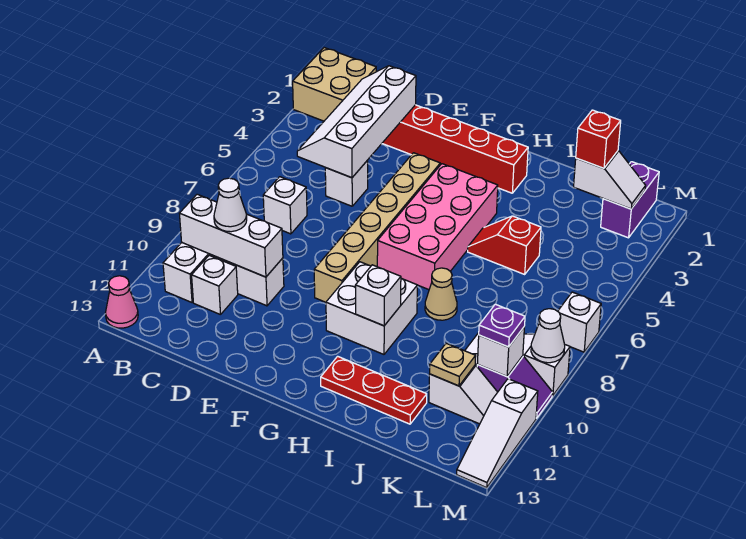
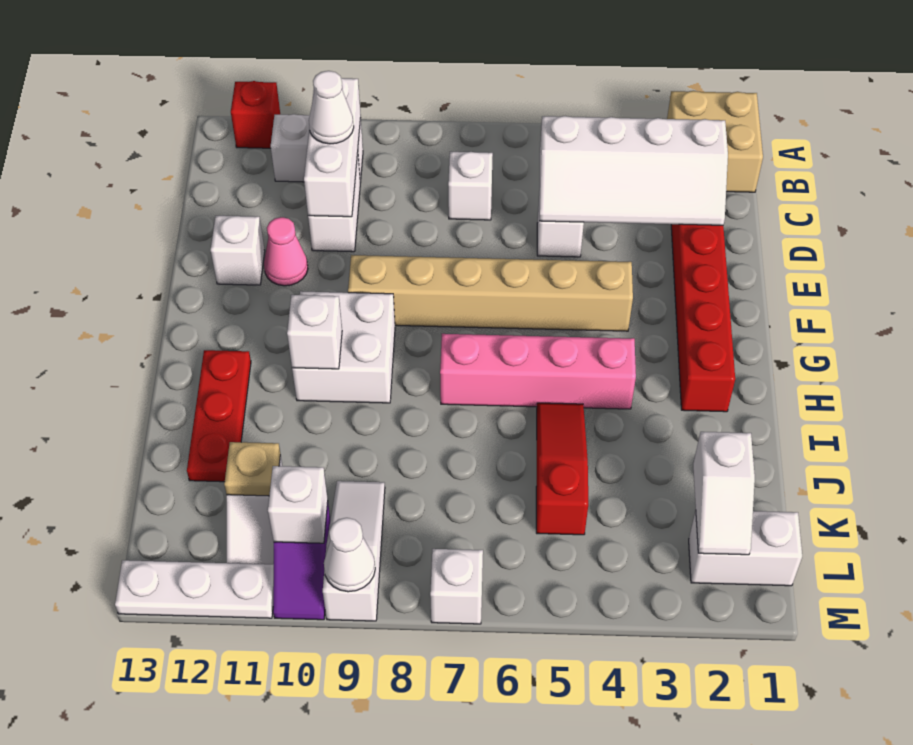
pink 1x1 cone [105,276,138,328] -> pink 1x1 cone moved to [264,217,308,286]
white 2x4 slope [297,66,416,178] -> white 2x4 slope turned to [540,116,728,225]
white 1x1 brick [192,255,238,315] -> white 1x1 brick moved to [211,216,265,285]
pink 2x4 brick [377,164,498,290] -> pink 1x4 brick [440,334,636,409]
red 1x2 slope [468,216,541,274] -> red 1x3 slope [536,403,588,535]
tan 1x1 cone [425,268,457,320] -> none
red 1x1 brick [576,110,621,168] -> red 1x1 brick moved to [231,81,280,148]
purple 1x2 brick [601,162,659,238] -> white 1x2 brick [689,511,802,586]
purple 1x1 plate [479,304,525,347] -> none
white 1x3 slope [457,379,538,488] -> white 1x3 plate [115,560,274,618]

